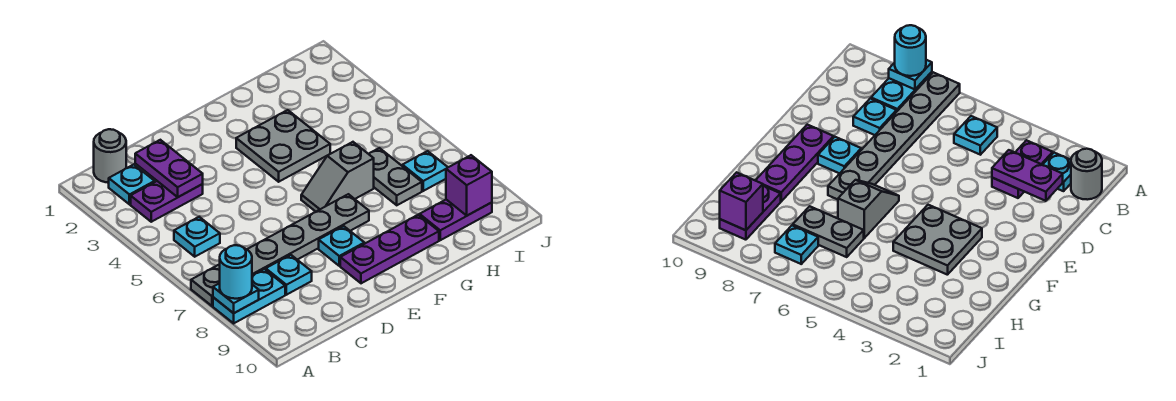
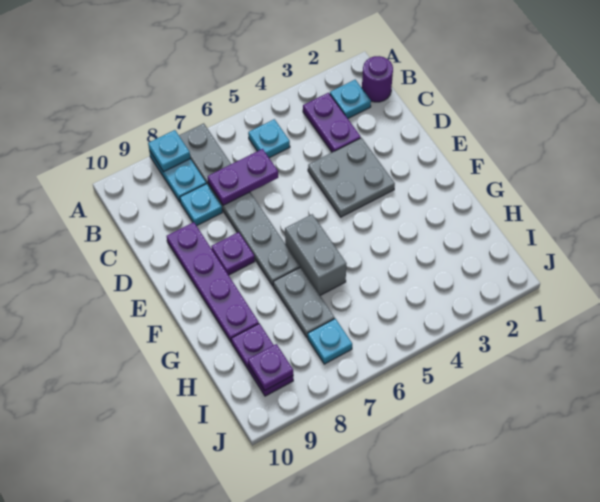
cyan 1x1 round brick [220,245,252,299] -> none
grey 1x1 round brick [94,129,126,183] -> purple 1x1 round brick [362,56,393,102]
purple 1x2 plate [135,140,203,197] -> purple 1x2 plate moved to [208,149,278,205]
cyan 1x1 plate [319,226,364,266] -> purple 1x1 plate [211,232,255,275]
purple 1x3 plate [340,215,439,283] -> purple 1x4 plate [167,222,259,342]
grey 2x2 plate [236,110,330,182] -> grey 2x2 plate moved to [308,138,395,217]
grey 1x2 slope [301,142,374,212] -> grey 1x2 brick [285,214,347,295]
grey 1x2 plate [369,148,422,205] -> grey 1x2 plate turned to [273,267,335,337]
purple 1x1 brick [446,155,492,216] -> purple 1x1 plate [248,344,293,390]

